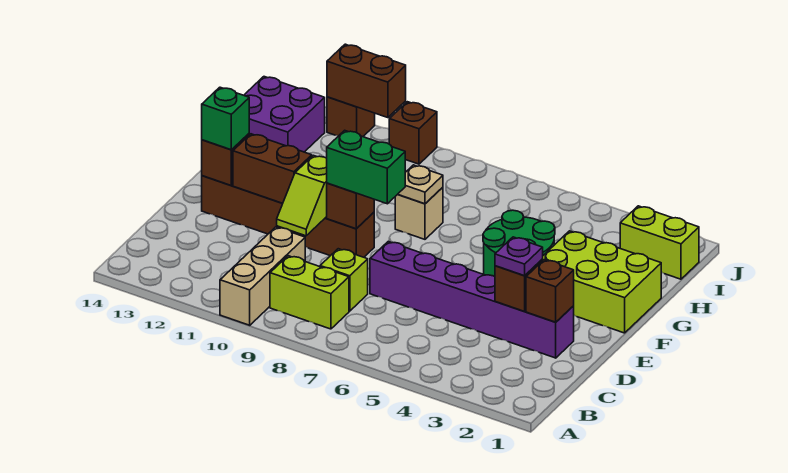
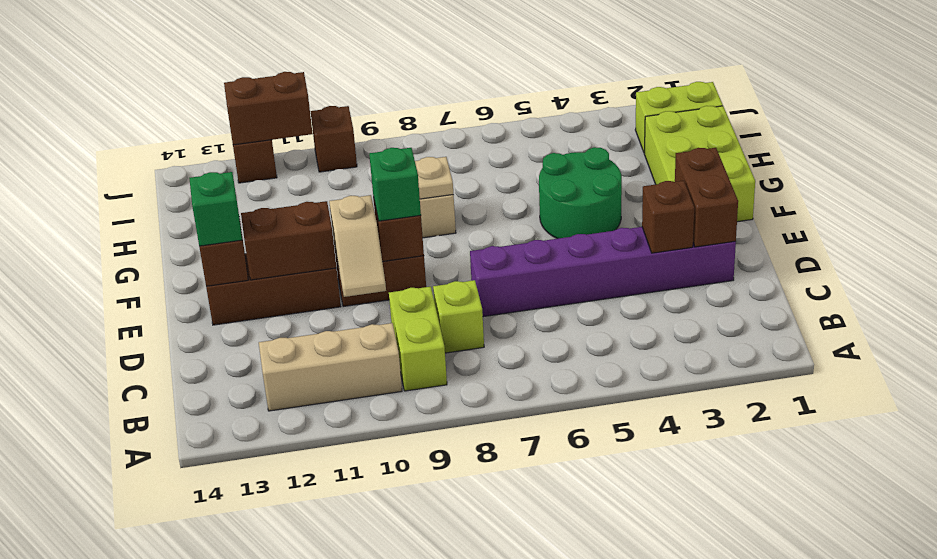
tan 1x3 brick [220,227,305,325] -> tan 1x3 brick turned to [259,323,402,411]
lime 1x2 brick [270,256,349,329] -> lime 1x2 brick turned to [389,287,447,391]
brown 1x1 brick [526,260,574,322] -> brown 1x2 brick [675,148,738,247]
purple 1x1 plate [495,237,543,276] -> none
lime 1x2 slope [277,155,327,236] -> tan 1x2 slope [329,195,386,297]
green 1x2 brick [327,130,405,204] -> green 1x1 brick [369,148,421,221]
lime 2x3 brick [543,231,661,333] -> lime 2x3 brick turned to [644,106,755,222]
purple 2x2 brick [244,77,325,152] -> none

